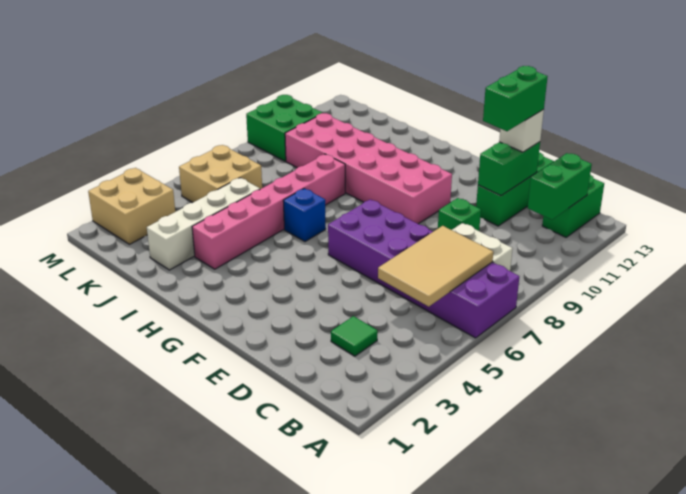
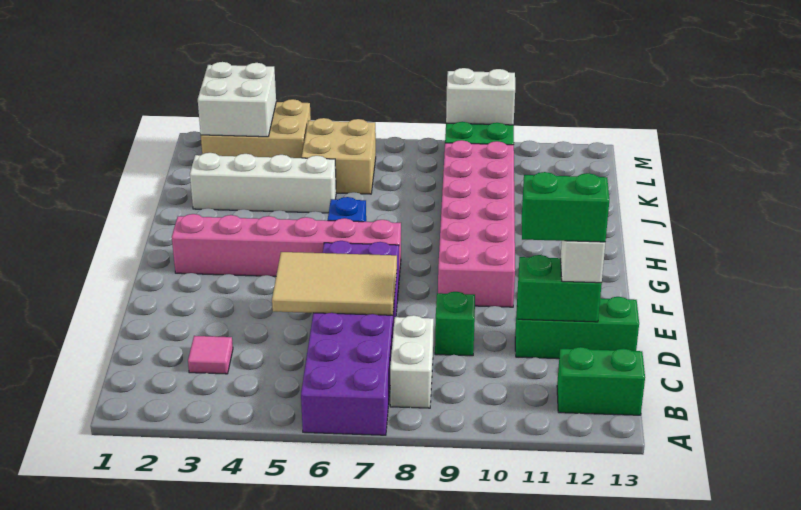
tan 2x3 tile [378,226,493,307] -> tan 2x3 tile moved to [272,252,397,315]
green 1x2 brick [528,153,592,220] -> none
green 1x1 tile [331,316,378,356] -> pink 1x1 tile [188,336,233,374]
pink 1x6 brick [192,154,345,269] -> pink 1x6 brick moved to [172,214,401,277]
tan 2x2 brick [88,168,175,244] -> tan 2x3 brick [201,99,311,158]
none -> white 2x2 brick [198,62,276,137]
none -> white 1x2 brick [446,68,515,125]

